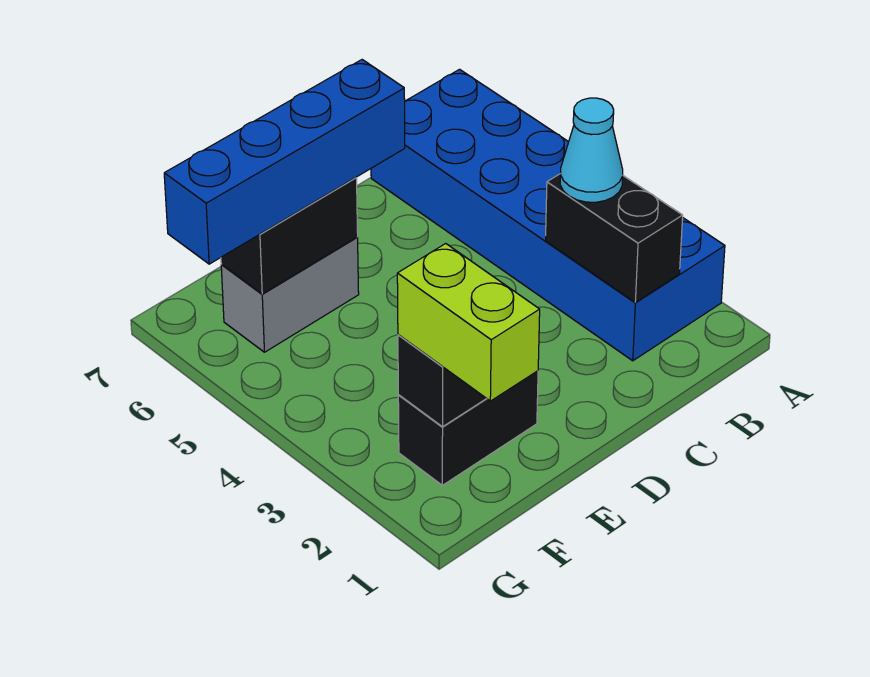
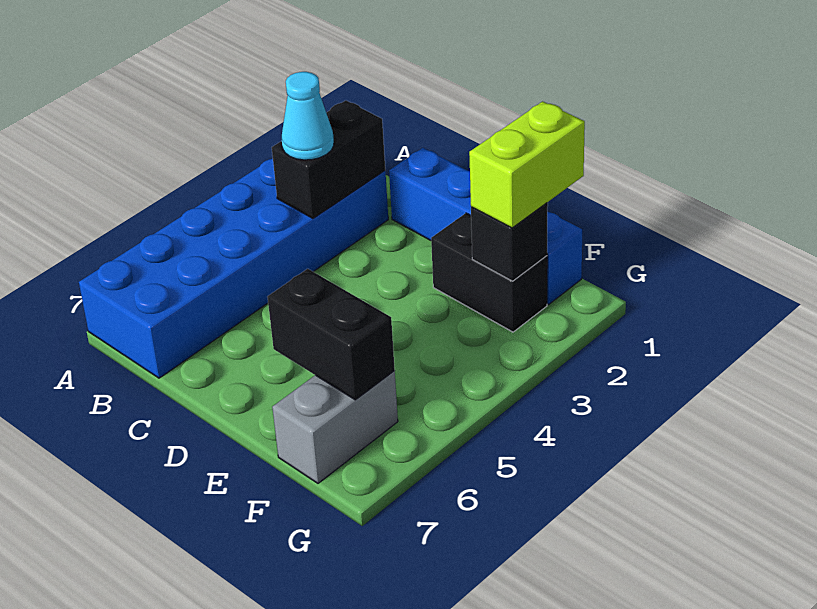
blue 1x4 brick [164,60,405,264] -> blue 1x4 brick moved to [389,148,582,305]
grey 1x2 brick [221,237,359,352] -> grey 1x2 brick turned to [272,371,398,483]

